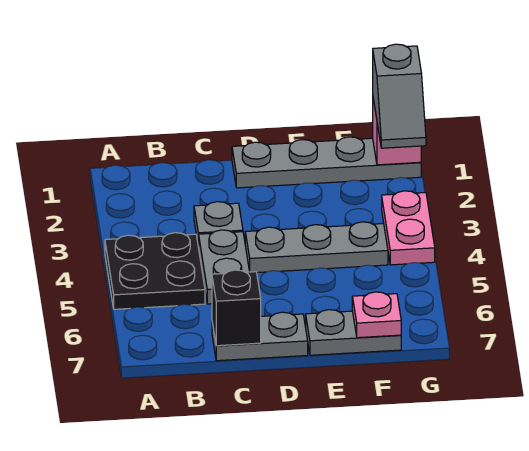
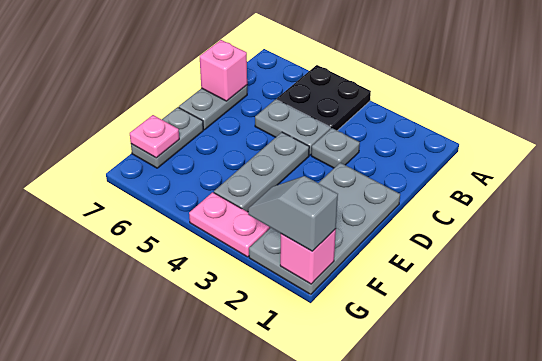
black 1x1 brick [212,270,261,346] -> pink 1x1 brick [200,40,247,101]
grey 1x4 plate [232,137,421,188] -> grey 2x4 plate [249,163,400,294]

